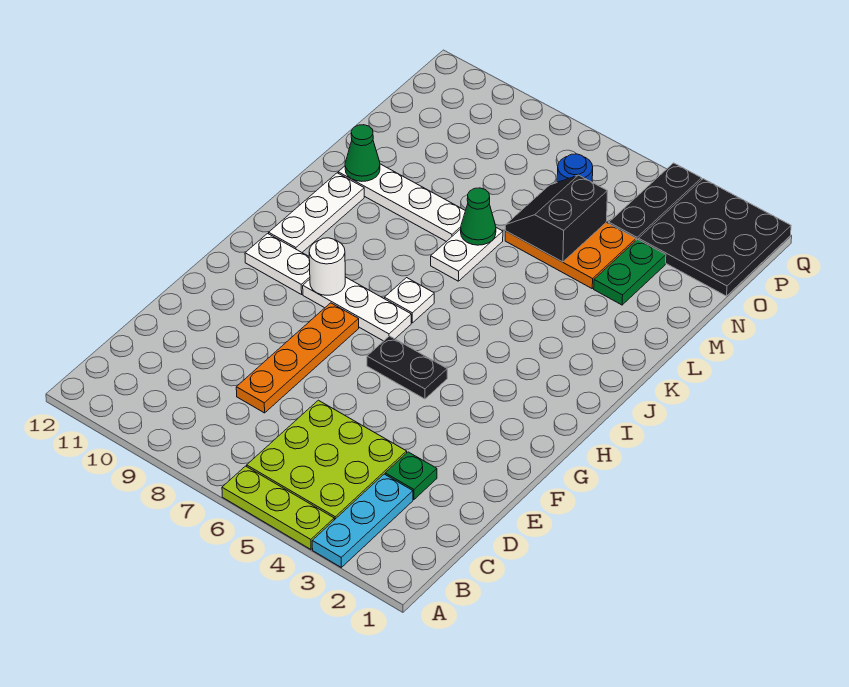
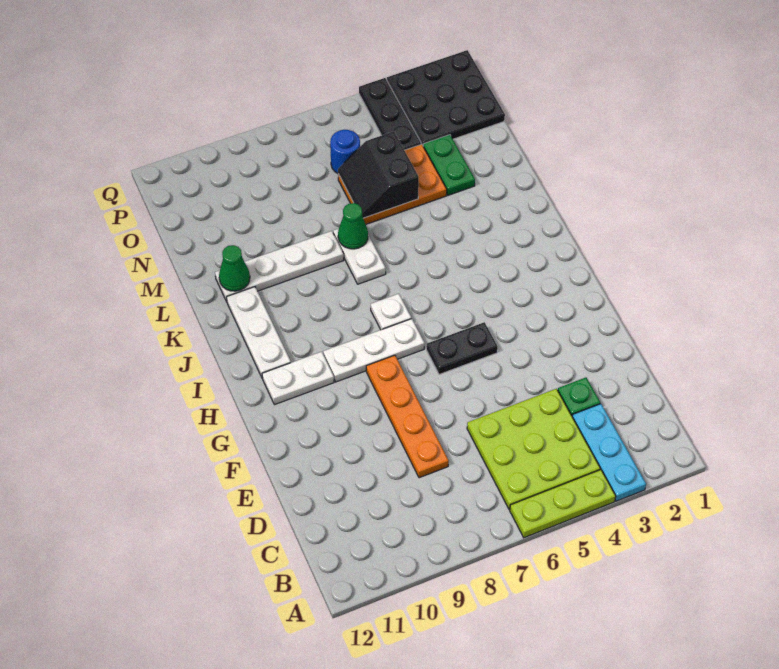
white 1x1 round brick [309,238,345,295] -> none

